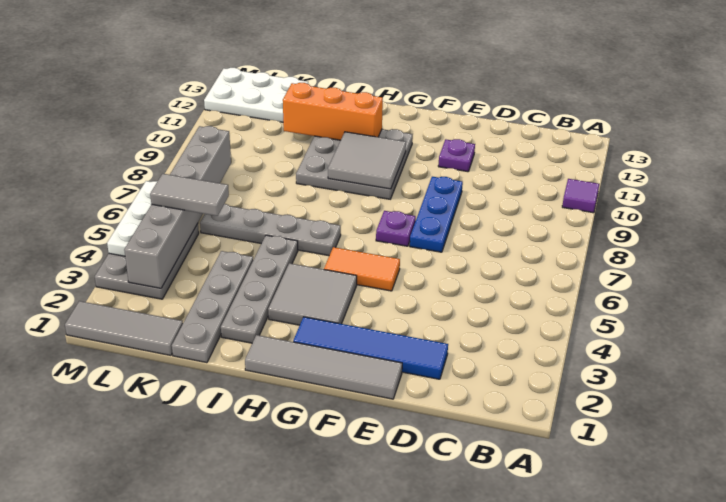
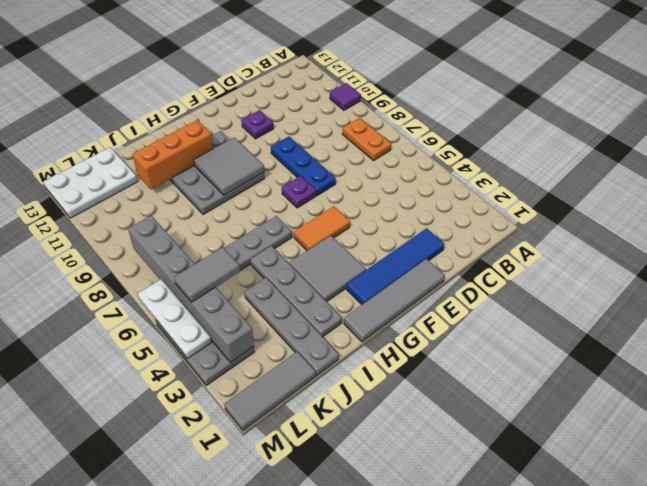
none -> orange 1x2 plate [342,118,391,160]

